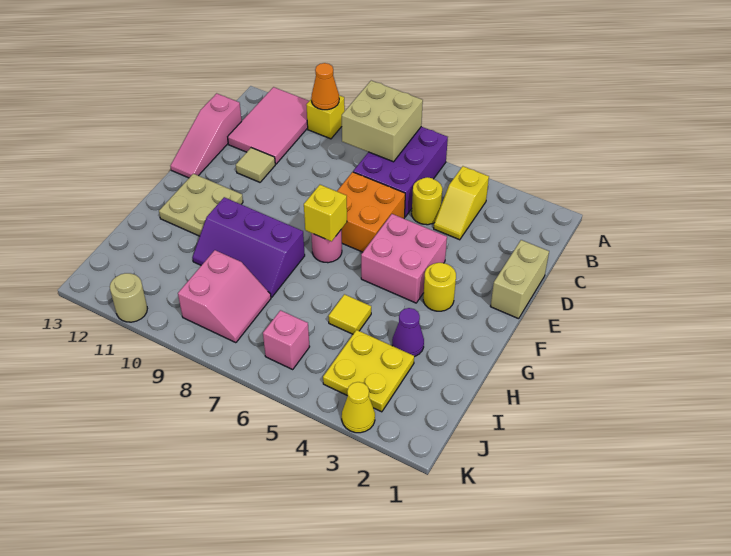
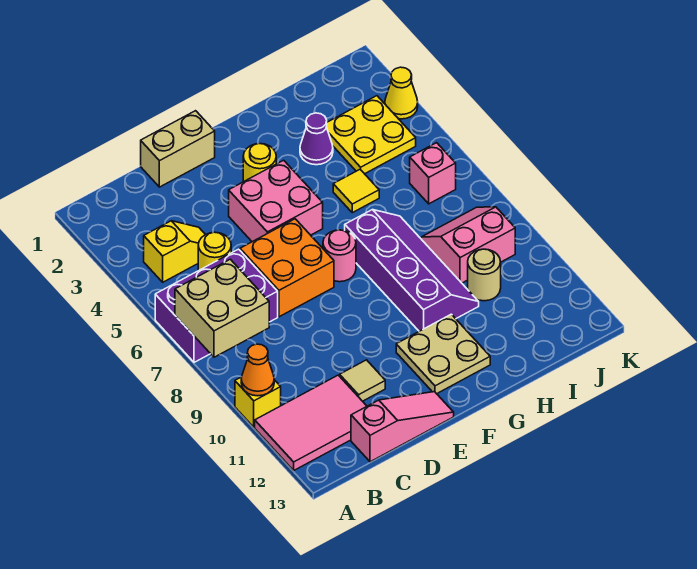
yellow 1x1 brick [304,185,347,241] -> none
purple 2x3 slope [192,197,305,297] -> purple 2x4 slope [345,210,479,331]
tan 1x1 round brick [110,273,147,322] -> tan 1x1 round brick moved to [468,249,501,301]

